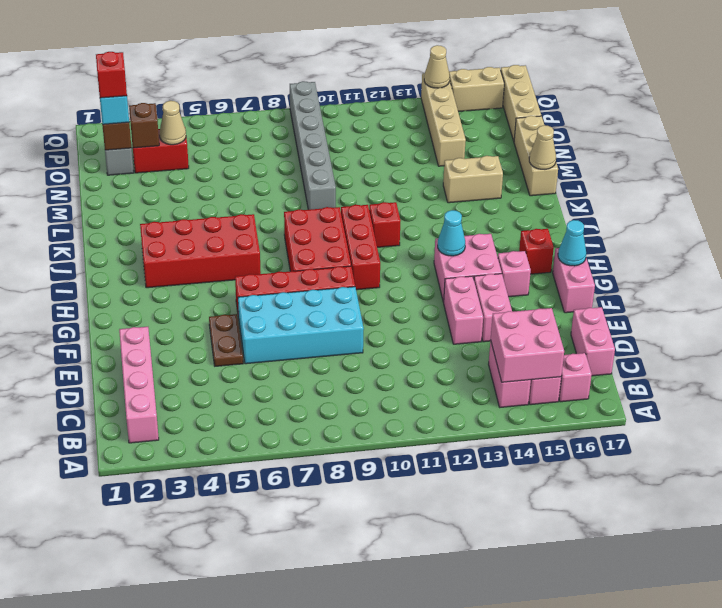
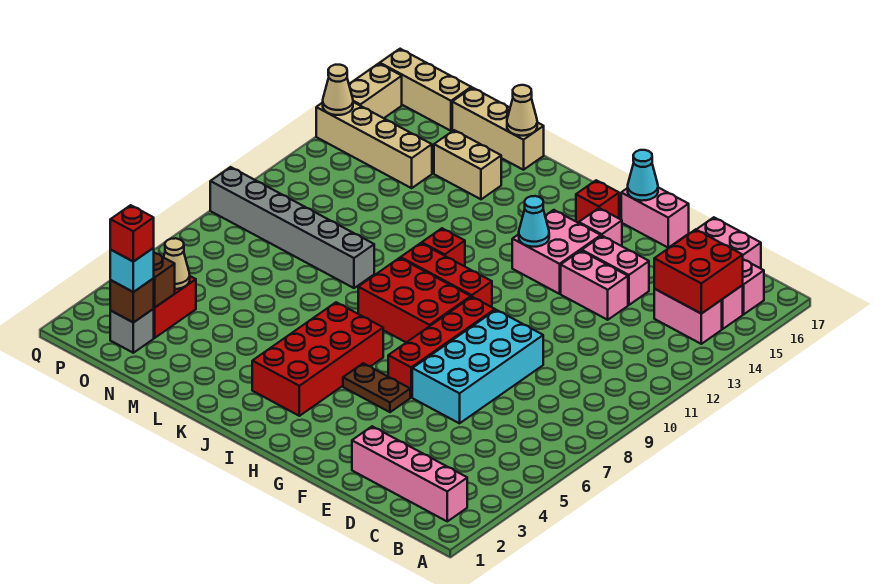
pink 2x2 brick [491,308,564,382] -> red 2x2 brick [654,229,743,314]
brown 1x2 plate [209,314,243,366] -> brown 1x2 plate moved to [343,363,410,412]
tan 1x2 brick [443,156,503,203] -> tan 1x2 brick turned to [434,130,501,199]

